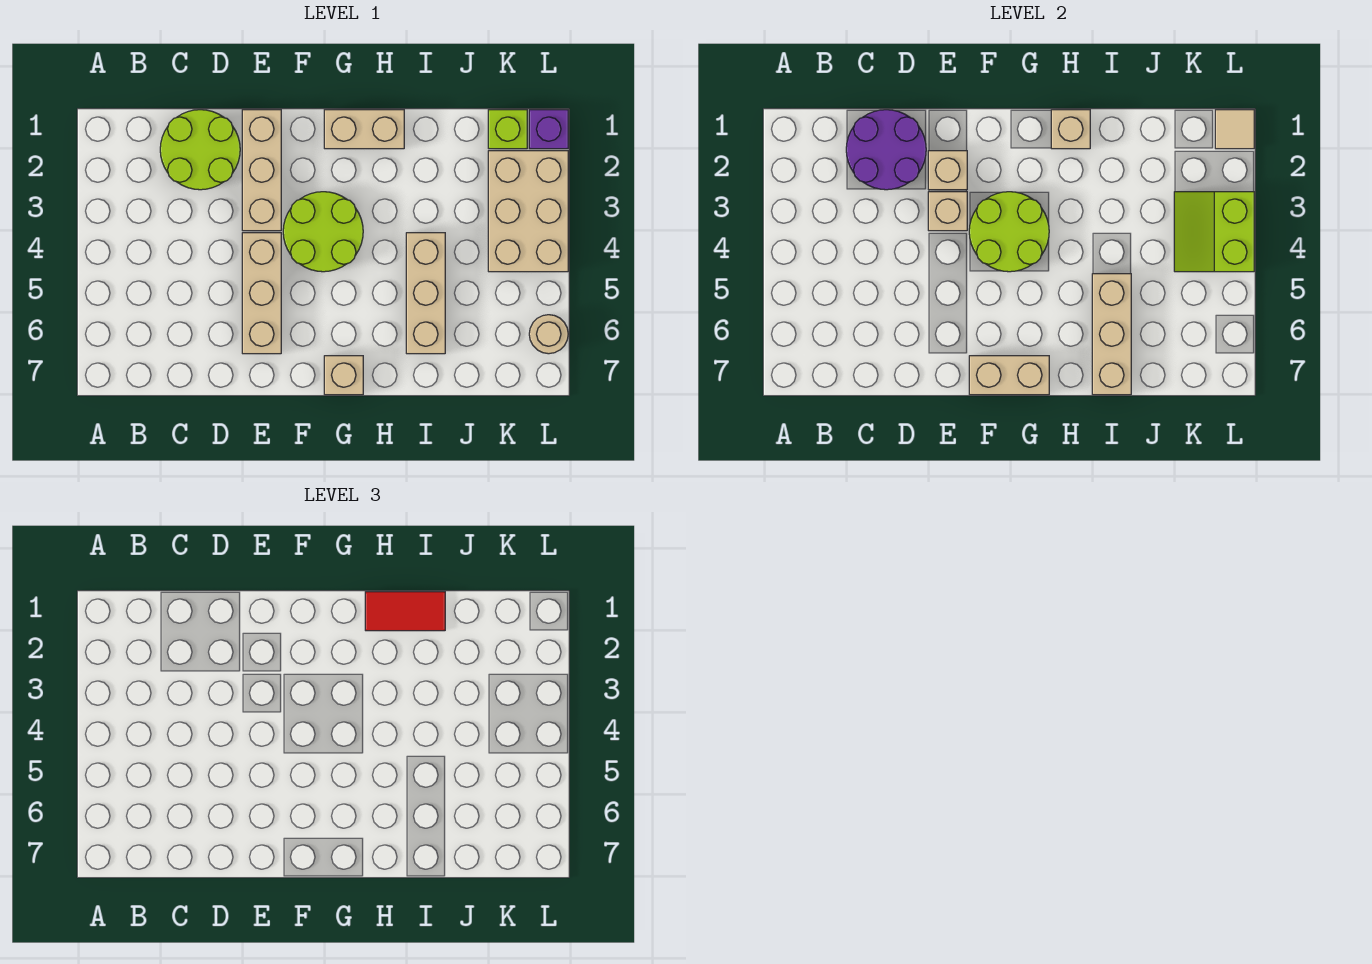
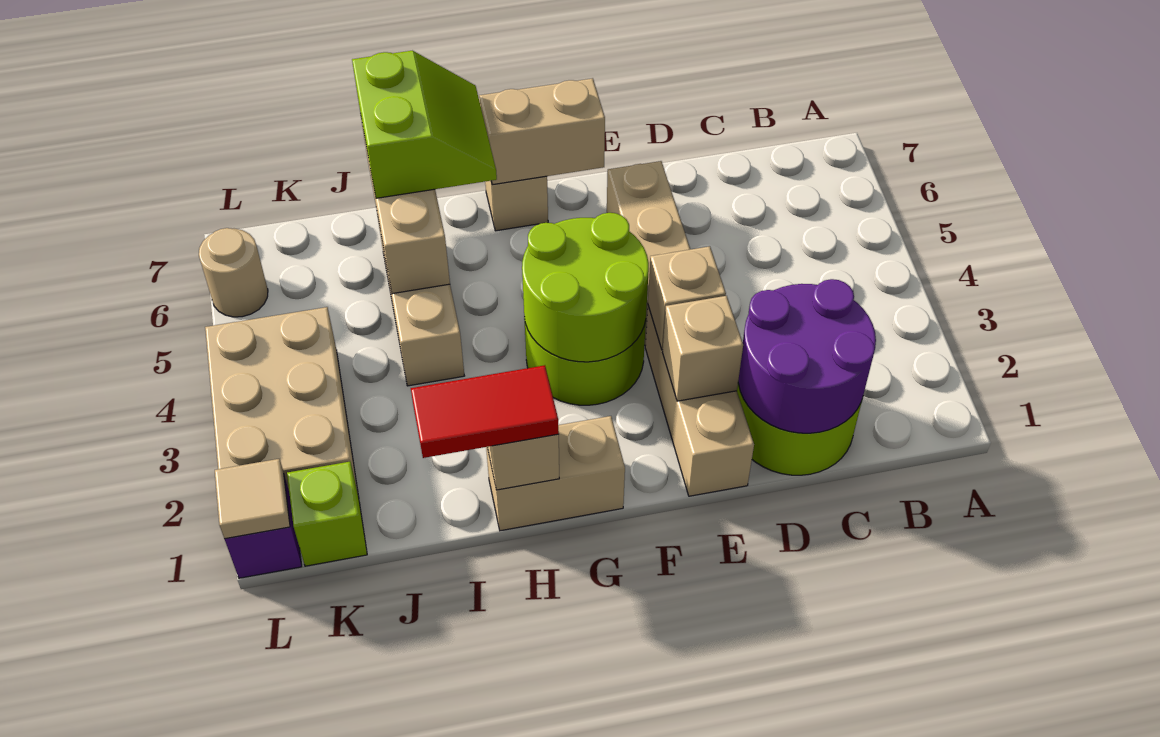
lime 2x2 slope [1174,192,1254,272] -> lime 2x2 slope moved to [352,51,497,198]

